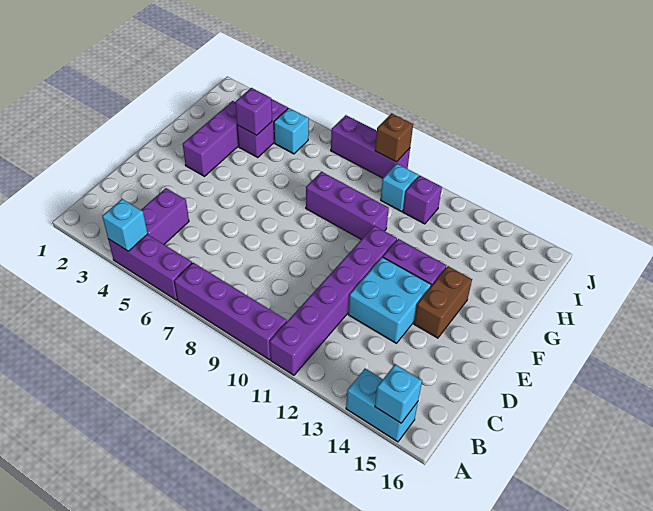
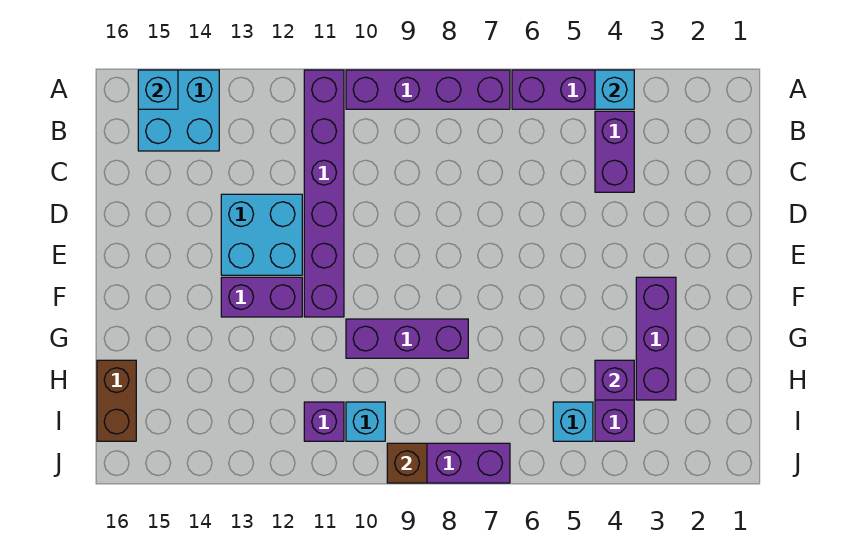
cyan 1x2 brick [346,368,418,442] -> cyan 2x2 brick [138,70,219,151]
brown 1x2 brick [414,266,472,338] -> brown 1x2 brick moved to [97,360,136,441]

